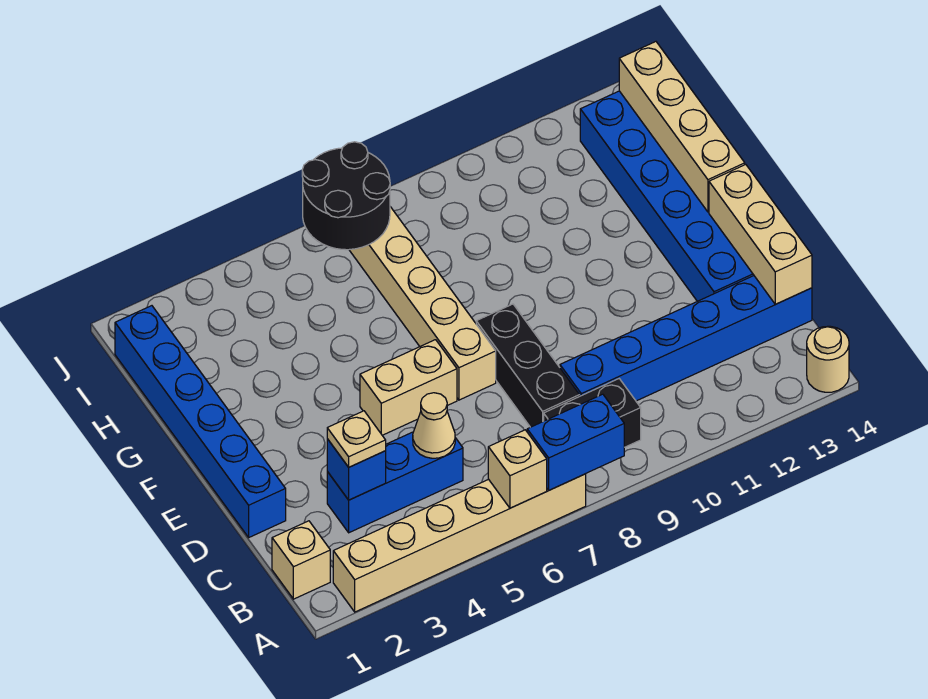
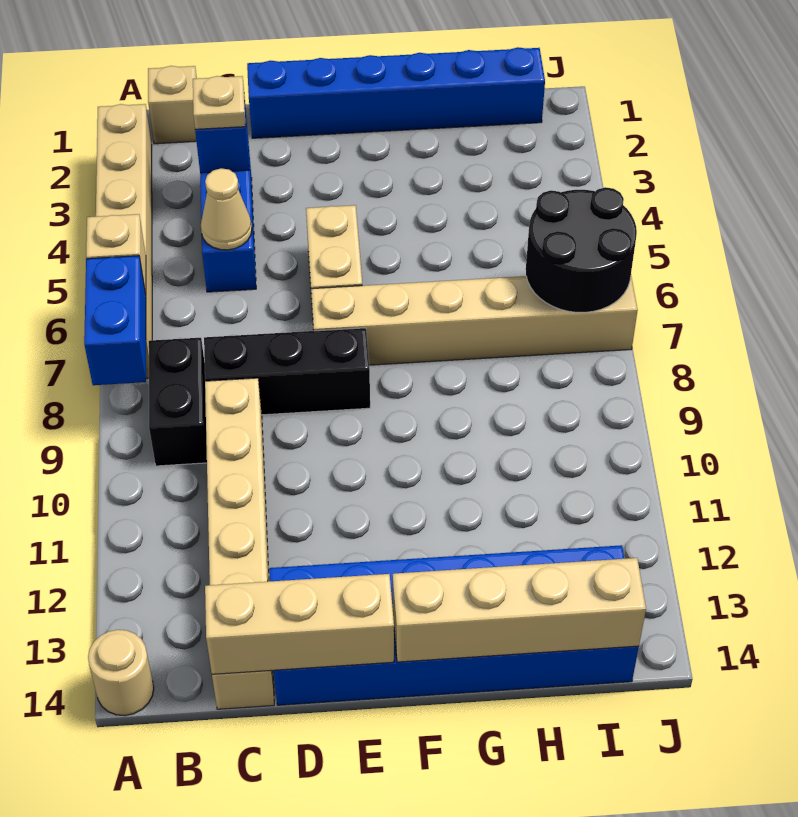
blue 1x6 brick [560,276,812,401] -> tan 1x6 brick [205,378,274,709]

